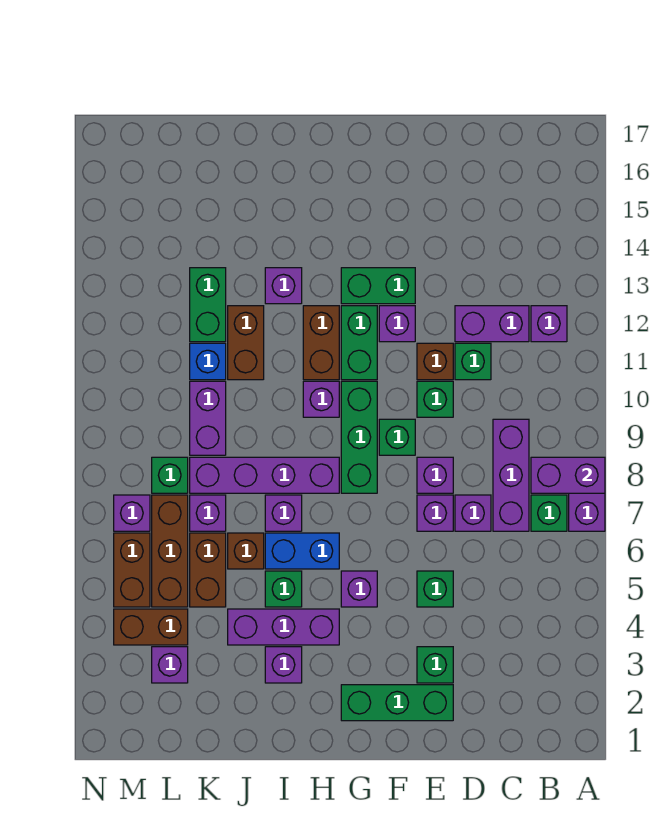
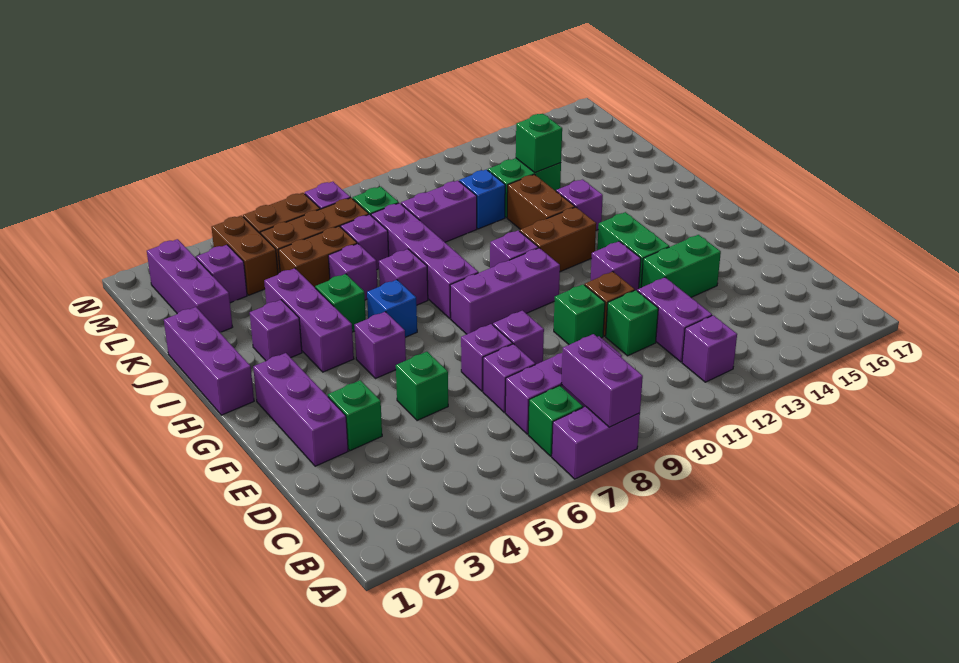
green 1x3 brick [341,685,453,721] -> purple 1x3 brick [253,353,348,466]
green 1x1 brick [379,419,415,455] -> green 1x1 brick moved to [516,114,562,173]
green 1x3 brick [341,381,377,493] -> purple 1x3 brick [450,248,560,334]
green 1x2 brick [341,306,377,380] -> green 1x2 brick moved to [641,235,721,297]
none -> purple 1x3 brick [164,307,254,415]
blue 1x2 brick [265,533,339,569] -> blue 1x1 brick [367,280,417,337]
brown 1x1 brick [228,533,264,569] -> purple 1x1 brick [328,244,377,300]
brown 1x2 brick [228,306,264,380] -> brown 1x2 brick turned to [507,174,575,229]
none -> purple 1x3 brick [147,239,232,332]

